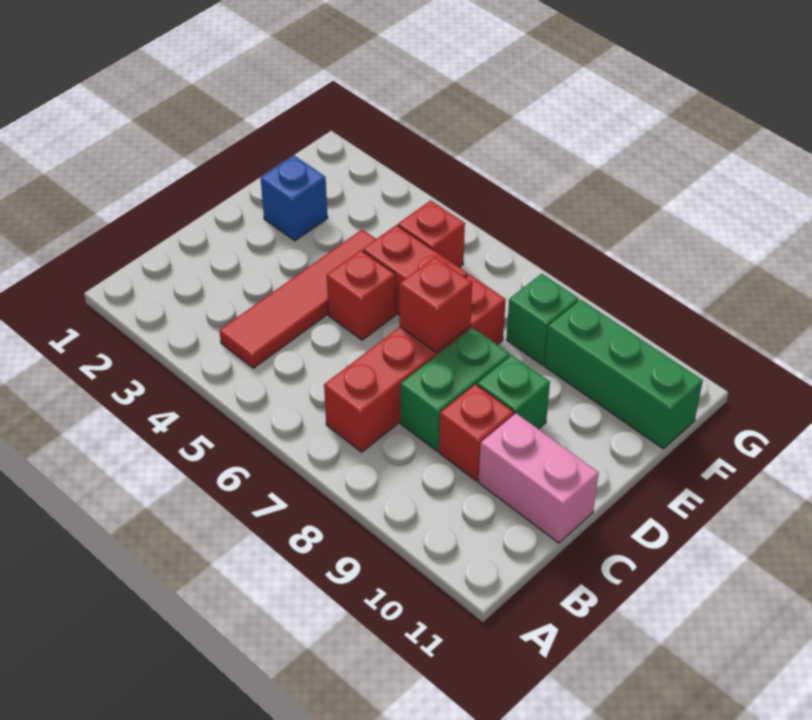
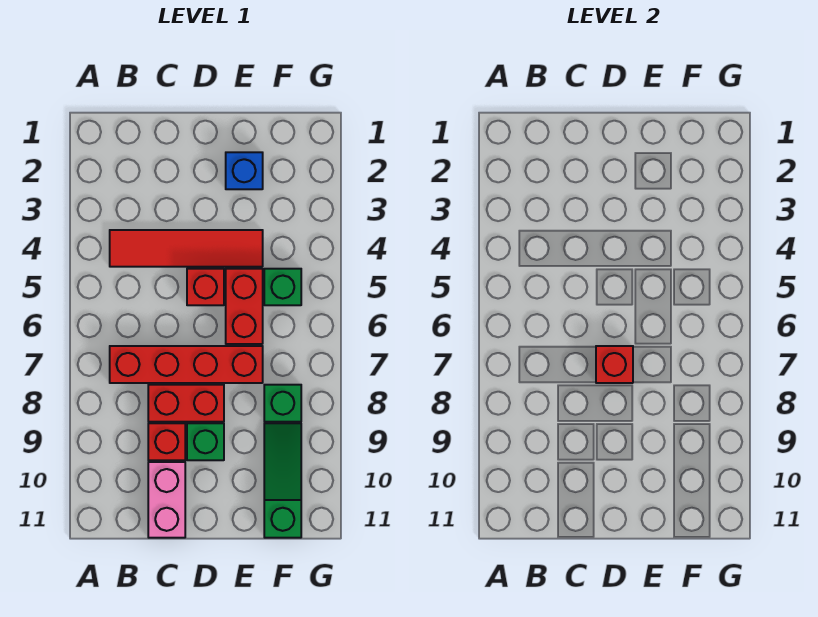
green 1x2 brick [401,328,510,451] -> red 1x2 brick [148,385,224,422]
red 1x1 brick [398,200,465,267] -> green 1x1 brick [264,269,301,305]
green 1x3 brick [545,300,703,449] -> green 1x3 slope [264,423,301,538]

